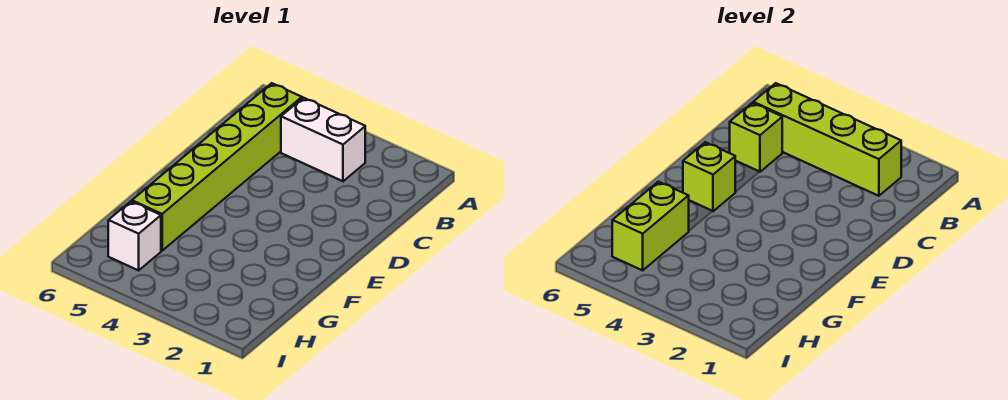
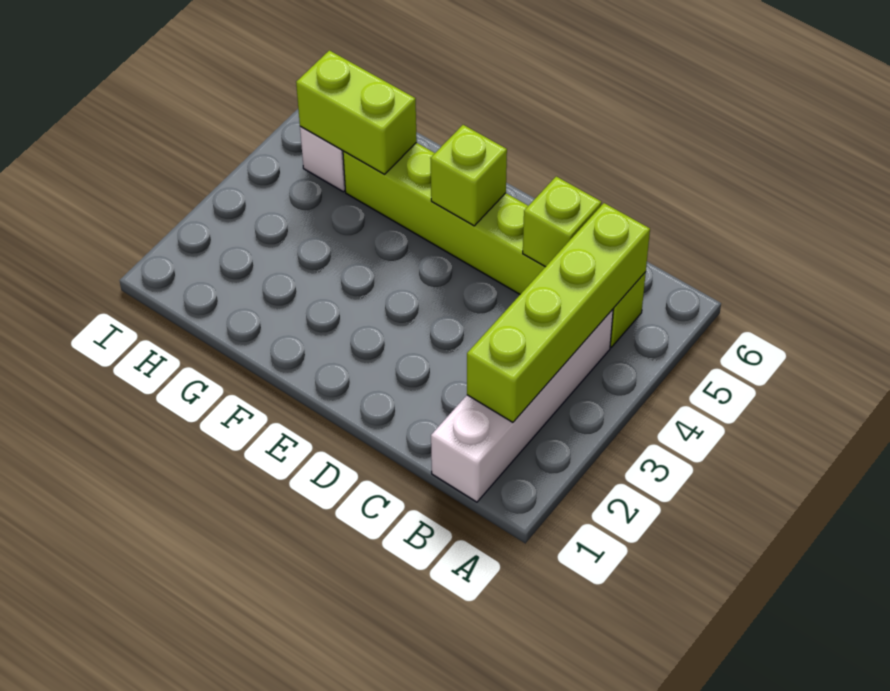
white 1x2 brick [281,98,365,181] -> white 1x4 brick [431,309,613,502]

